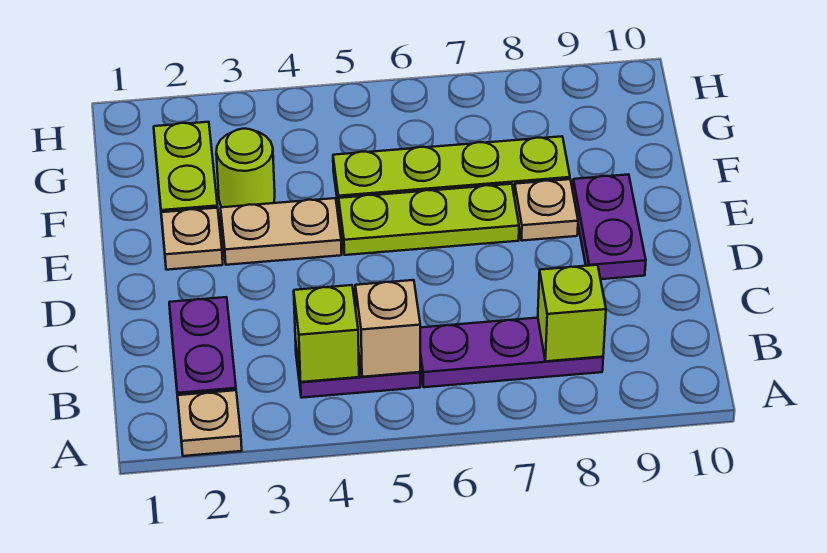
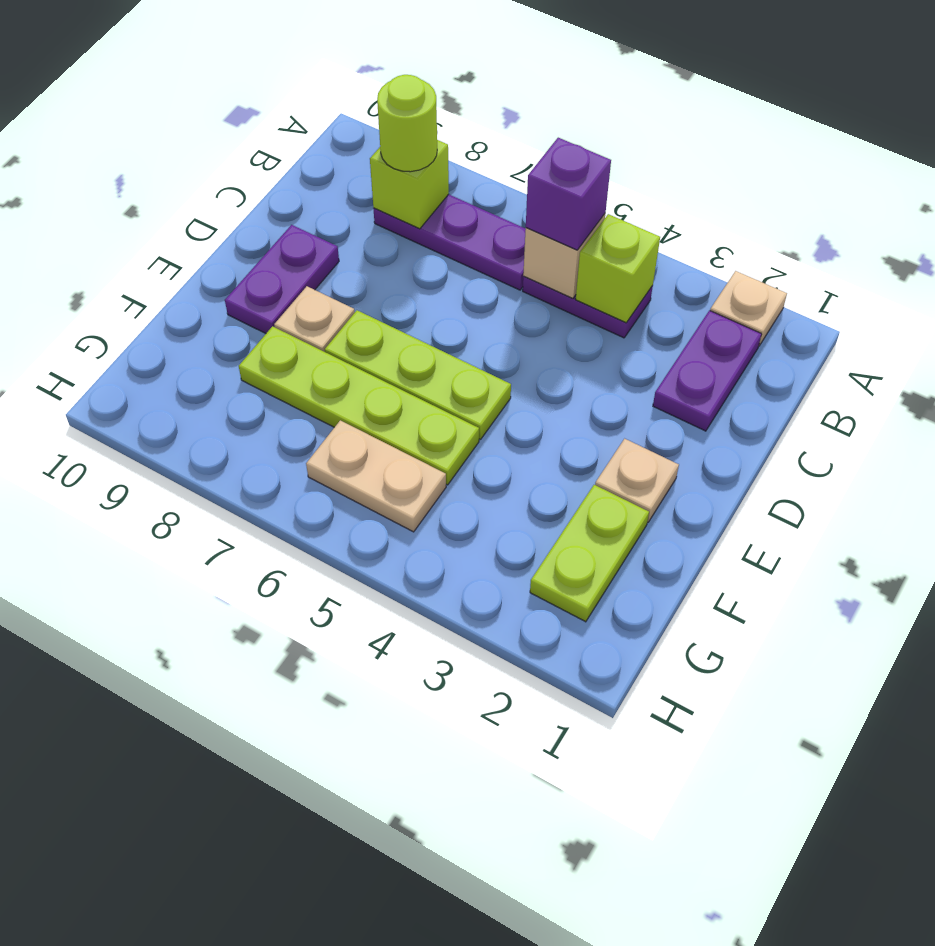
none -> purple 1x1 brick [526,138,611,250]
tan 1x2 plate [221,198,342,265] -> tan 1x2 plate moved to [306,420,446,532]
lime 1x1 round brick [216,129,275,207] -> lime 1x1 round brick moved to [377,75,437,172]

